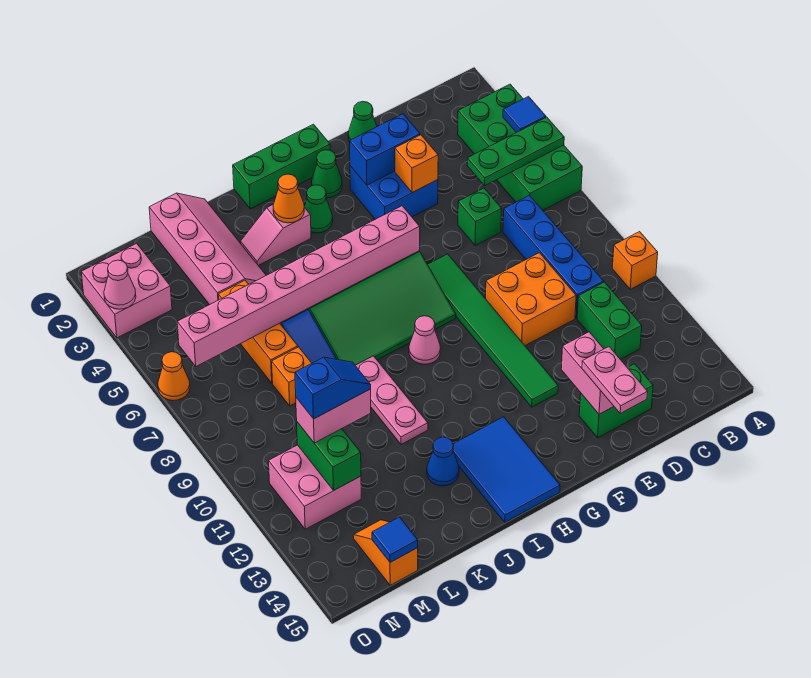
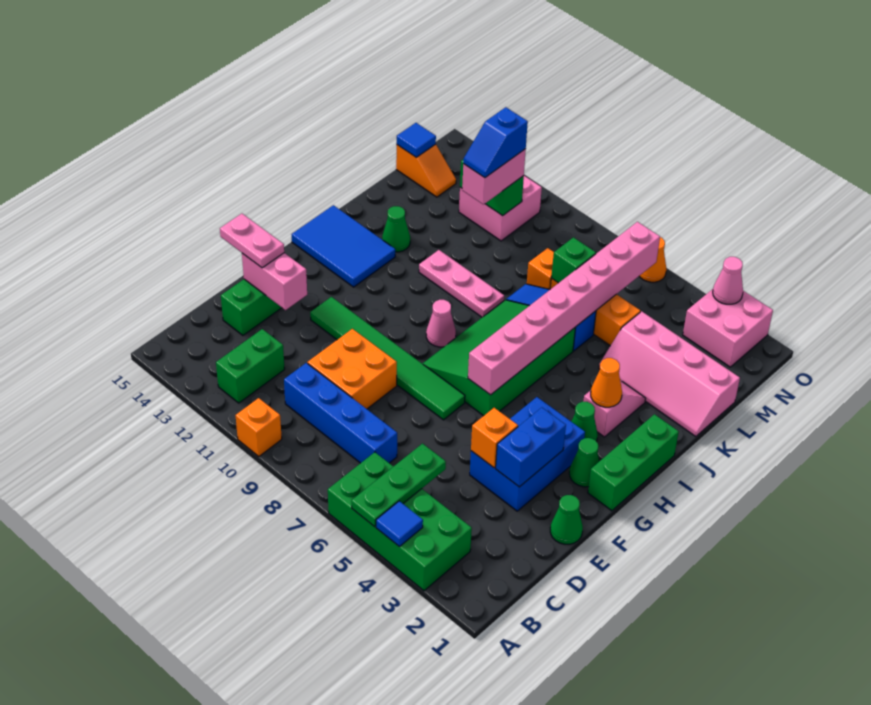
green 1x2 brick [577,282,642,360] -> green 1x2 brick turned to [216,329,285,403]
green 1x1 brick [458,188,502,246] -> green 1x1 brick moved to [551,237,596,283]
blue 2x2 brick [350,166,438,219] -> blue 2x3 brick [470,397,585,511]
blue 1x1 cone [427,437,459,486] -> green 1x1 cone [382,206,410,252]

